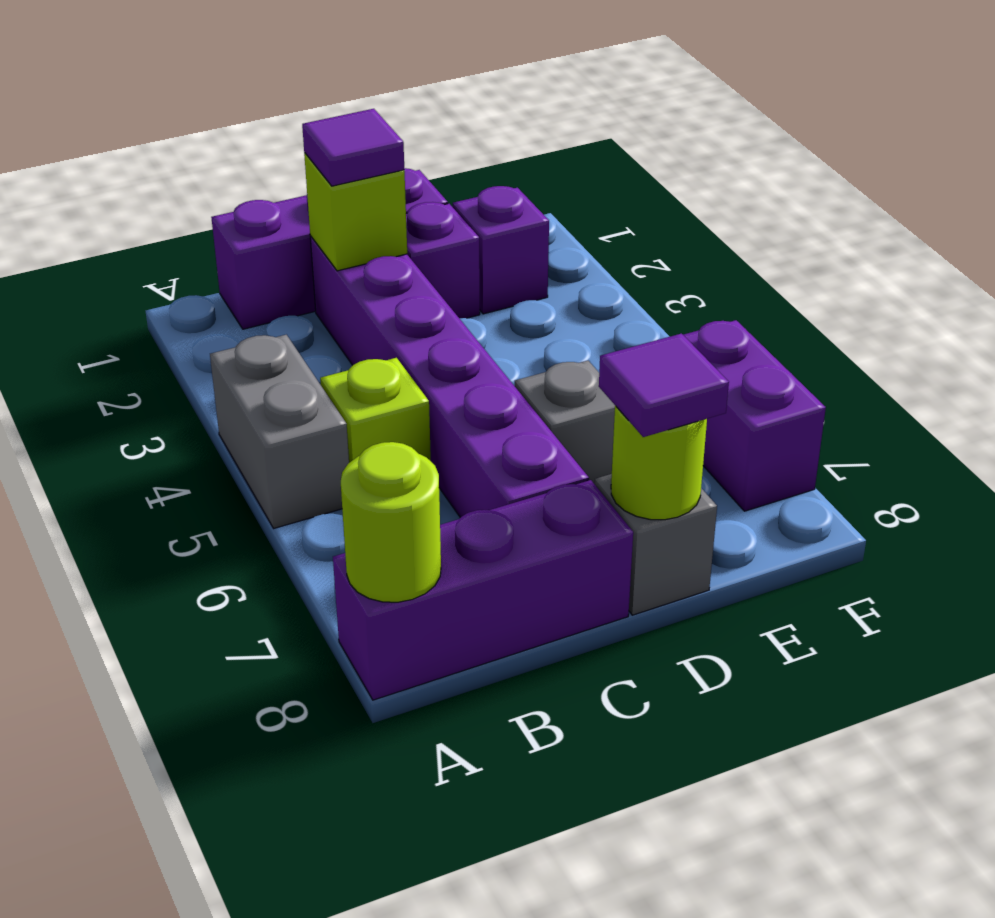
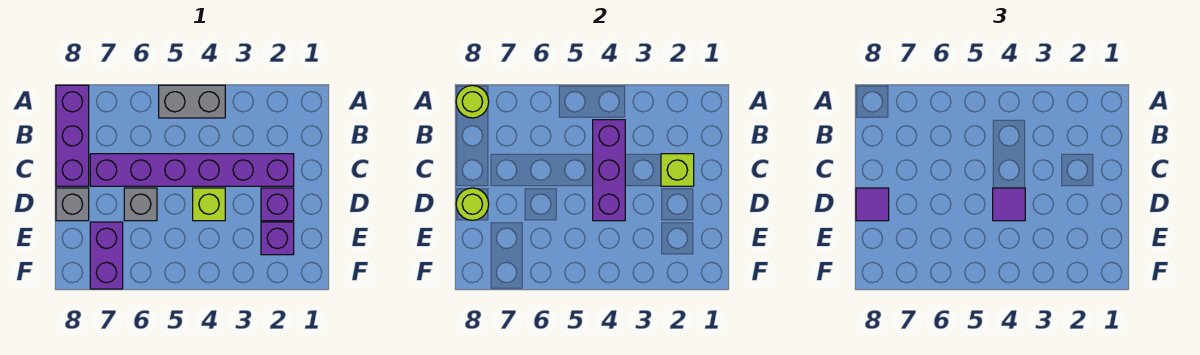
purple 1x3 brick [211,168,448,329] -> purple 1x3 brick moved to [593,120,625,221]
lime 1x1 brick [320,358,431,463] -> lime 1x1 brick moved to [193,188,225,221]
purple 1x1 tile [302,109,404,186] -> purple 1x1 tile moved to [993,188,1025,221]
purple 1x2 brick [683,320,826,511] -> purple 1x2 brick turned to [90,222,123,289]

